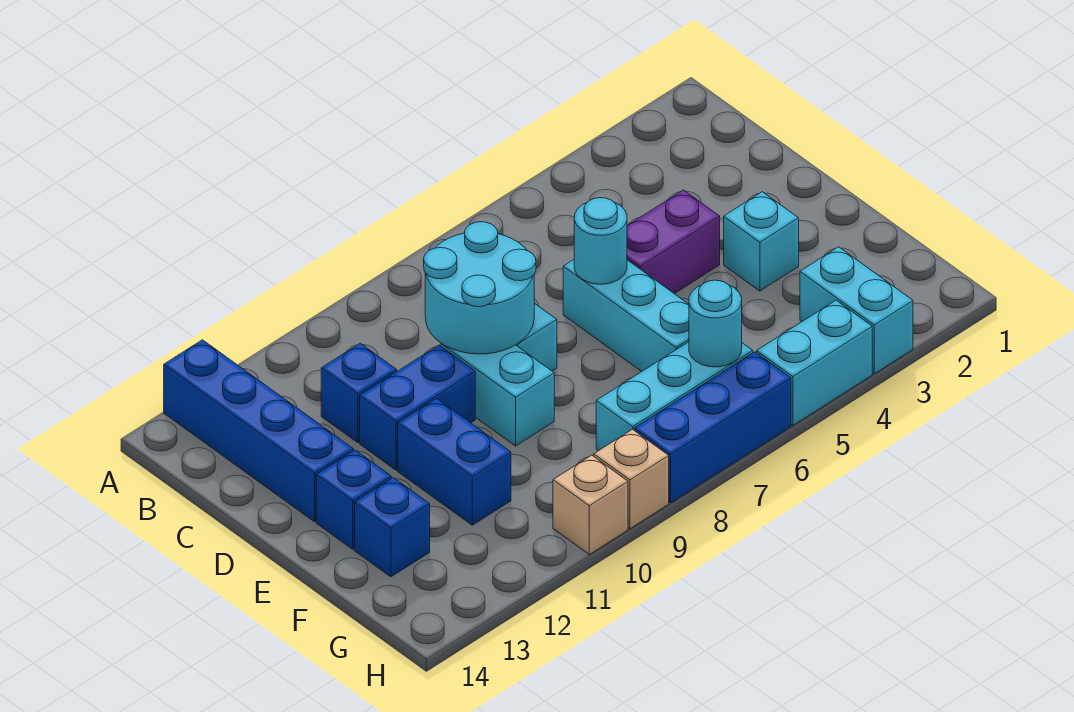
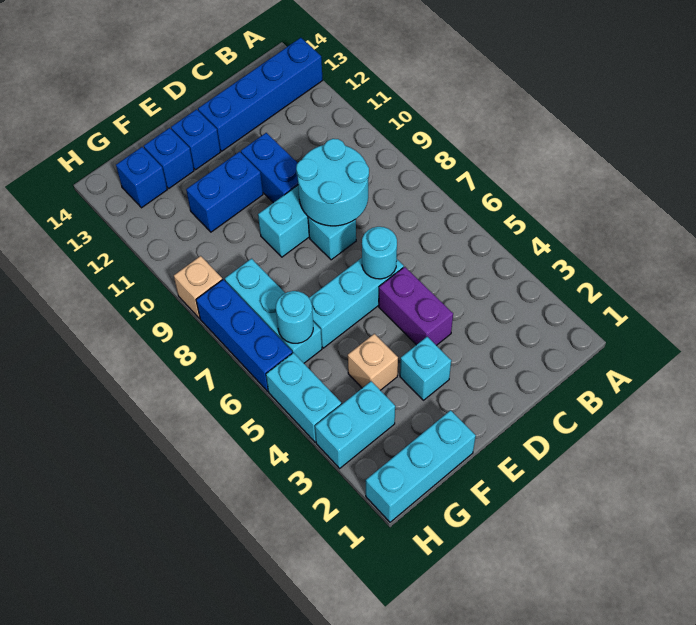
blue 1x1 brick [321,343,397,442] -> blue 1x1 brick moved to [116,147,167,208]
none -> cyan 1x3 brick [366,410,476,522]
tan 1x1 brick [553,455,628,554] -> tan 1x1 brick moved to [348,334,398,390]

